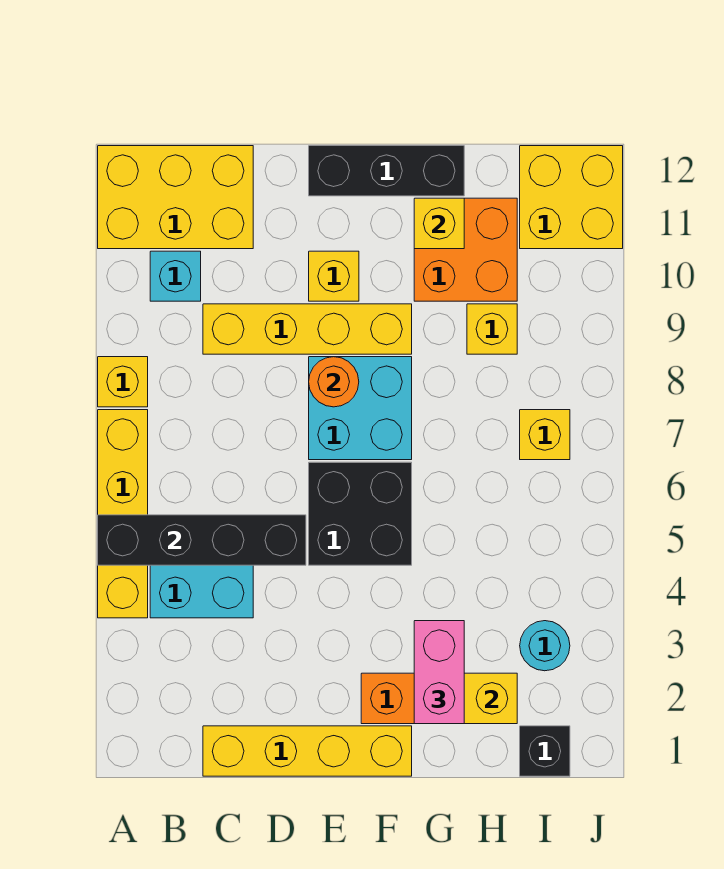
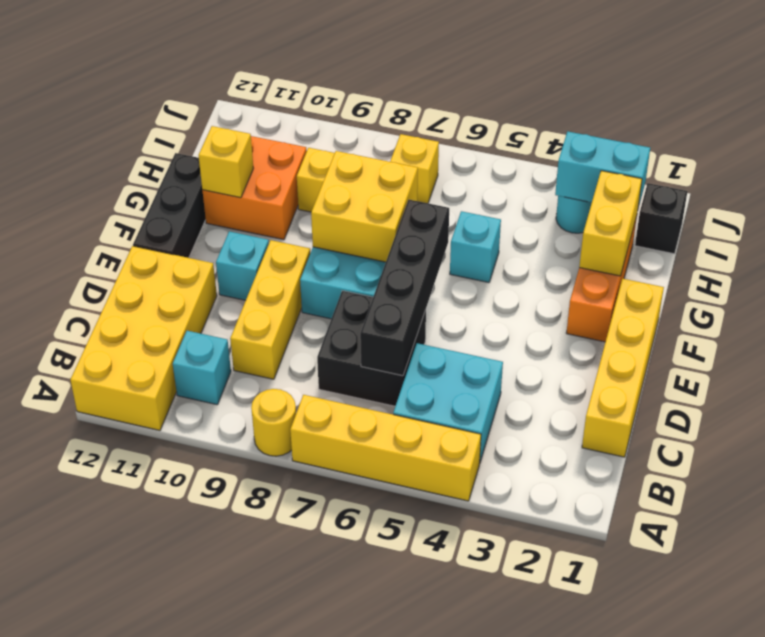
black 1x4 brick [98,515,306,565] -> black 1x4 brick moved to [360,200,449,376]
yellow 1x1 brick [98,357,148,407] -> yellow 1x1 round brick [251,389,296,456]
yellow 2x3 brick [98,146,253,249] -> yellow 2x4 brick [70,246,217,430]
yellow 1x4 brick [203,304,412,354] -> yellow 1x3 brick [230,240,310,379]
black 2x2 brick [309,462,412,565] -> black 2x2 brick moved to [317,291,426,406]
orange 1x1 round brick [309,357,359,407] -> none
yellow 1x1 brick [309,251,359,301] -> cyan 1x1 brick [216,231,269,300]
pink 1x2 brick [414,621,464,724] -> none
none -> cyan 1x1 brick [450,211,501,283]
none -> cyan 1x2 brick [555,131,650,209]
yellow 2x2 brick [520,146,623,249] -> yellow 2x2 brick moved to [311,151,418,262]

